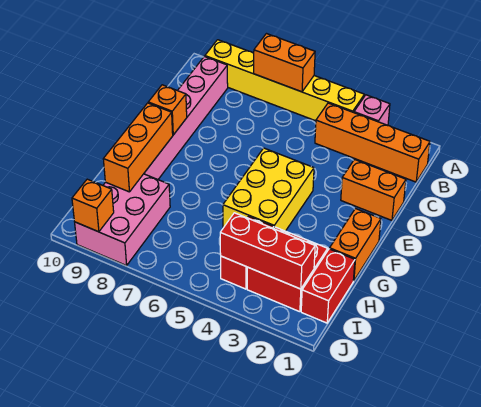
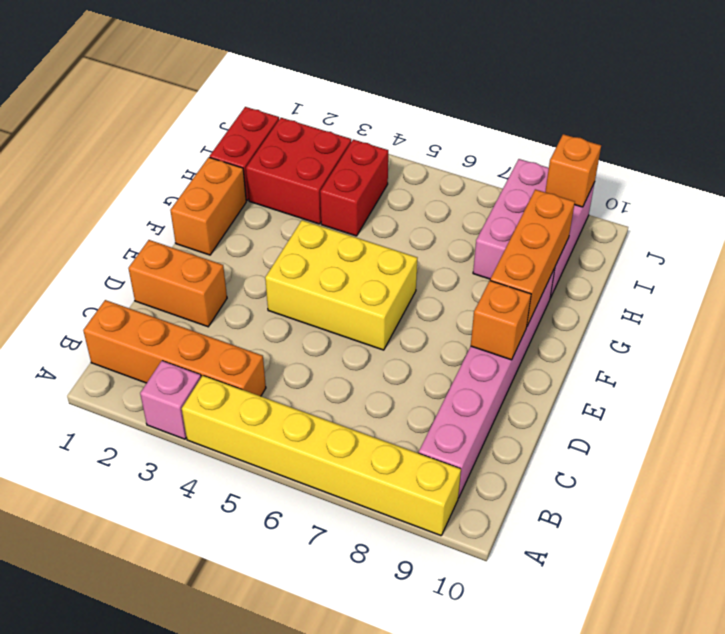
orange 1x2 brick [254,34,315,92] -> none
yellow 2x3 brick [223,148,314,231] -> yellow 2x3 brick turned to [265,220,417,350]
red 1x3 brick [220,213,315,289] -> none

